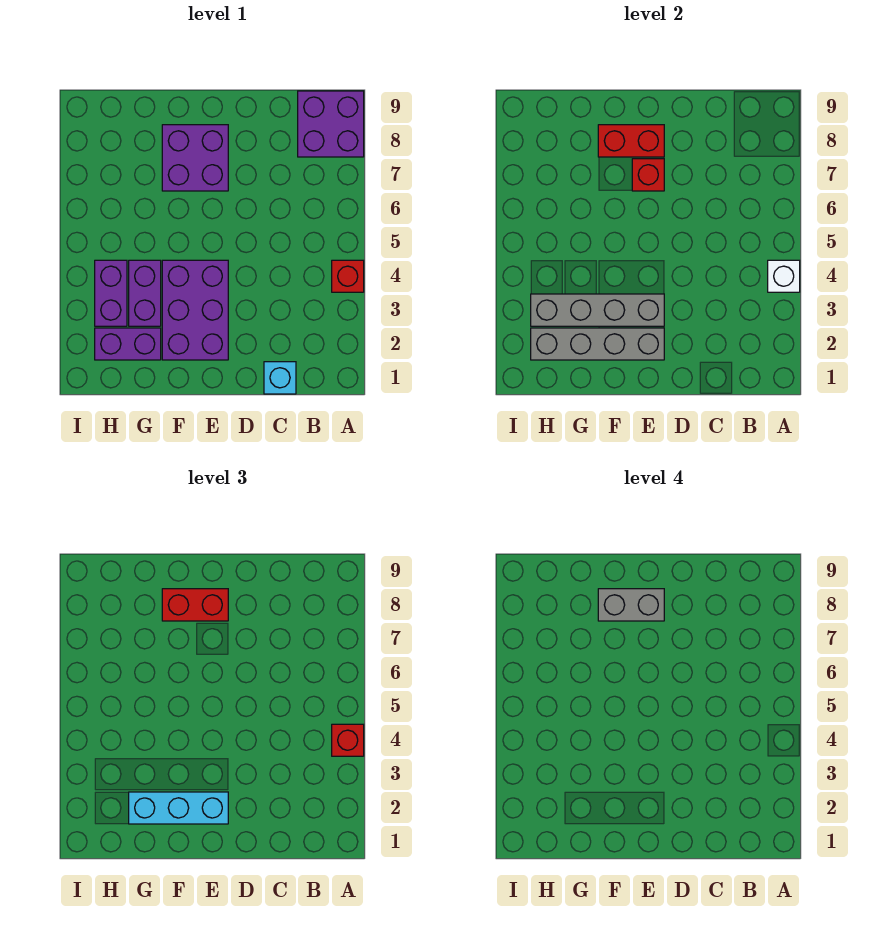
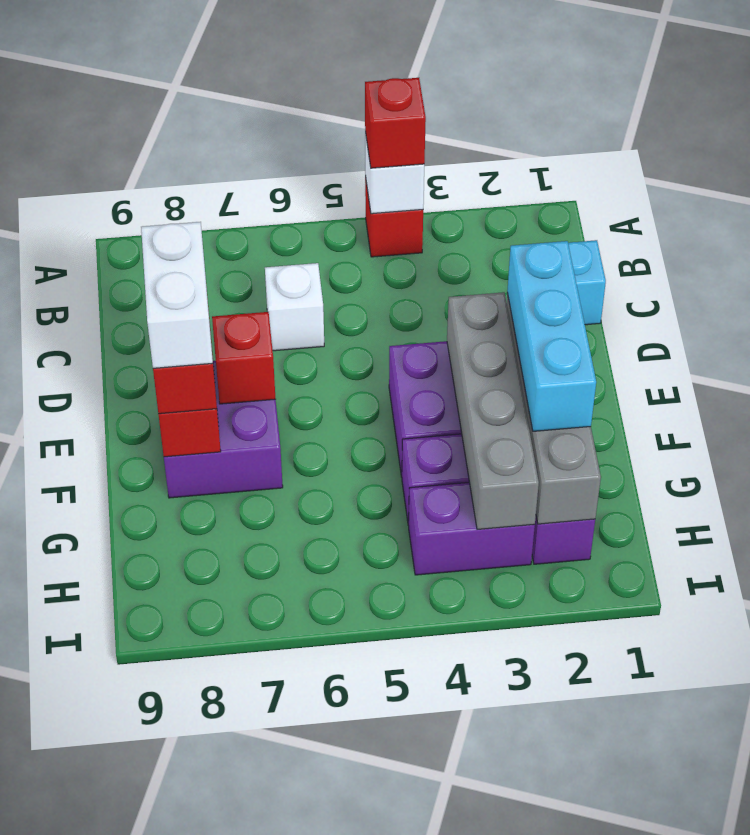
purple 2x2 brick [298,91,364,157] -> none
none -> white 1x1 brick [265,263,324,351]
grey 1x2 brick [598,589,664,621] -> white 1x2 brick [141,222,213,368]

